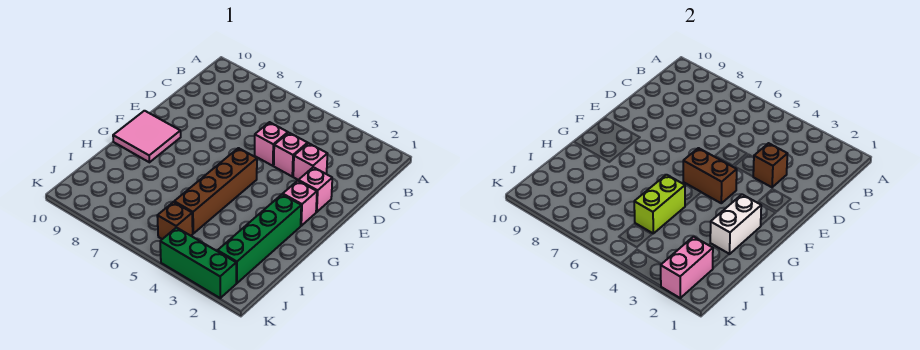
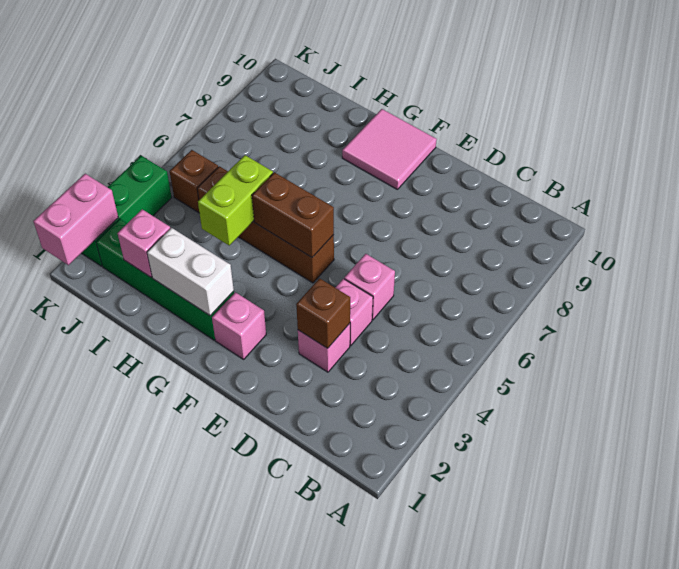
pink 1x1 brick [298,167,332,212] -> pink 1x1 brick moved to [117,209,170,277]
brown 1x2 brick [683,148,737,203] -> brown 1x2 brick turned to [252,172,334,257]
lime 1x2 brick [634,175,685,233] -> lime 1x2 brick turned to [198,155,273,245]
pink 1x2 brick [661,237,713,298] -> pink 1x2 brick turned to [33,174,118,265]

